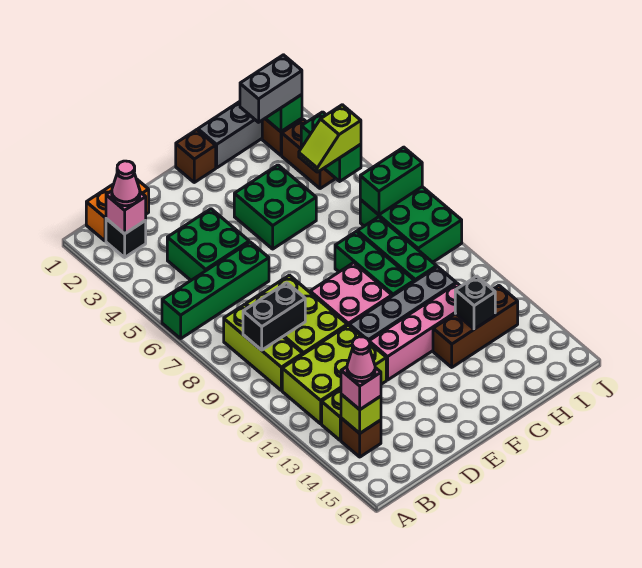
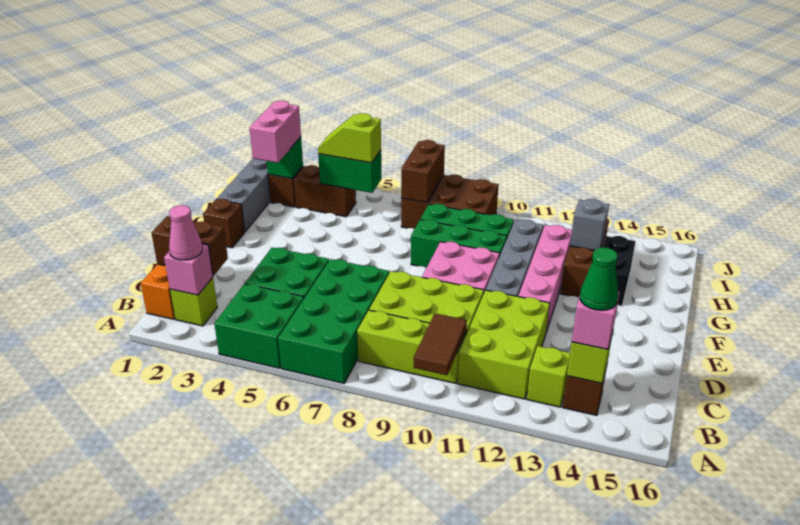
green 1x4 brick [162,242,269,338] -> green 2x4 brick [278,259,389,383]
none -> brown 1x2 tile [414,313,467,375]
black 1x1 brick [106,219,146,257] -> lime 1x1 brick [170,278,217,326]
black 1x2 brick [243,283,305,350] -> black 1x2 brick moved to [603,236,636,306]
pink 1x1 cone [347,337,375,382] -> green 1x1 cone [580,247,618,310]
none -> brown 1x2 brick [152,216,228,276]
green 2x2 brick [234,165,316,249] -> green 2x2 brick moved to [214,284,304,368]
grey 1x2 brick [240,55,302,122] -> pink 1x2 brick [249,101,301,163]
lime 1x2 slope [299,105,361,172] -> lime 1x2 slope turned to [318,113,381,163]
black 1x1 brick [455,276,495,329] -> grey 1x1 brick [570,199,609,251]
green 2x3 brick [360,187,462,262] -> brown 2x3 brick [401,174,499,229]
green 1x2 brick [360,147,422,215] -> brown 1x2 brick [401,140,445,203]

